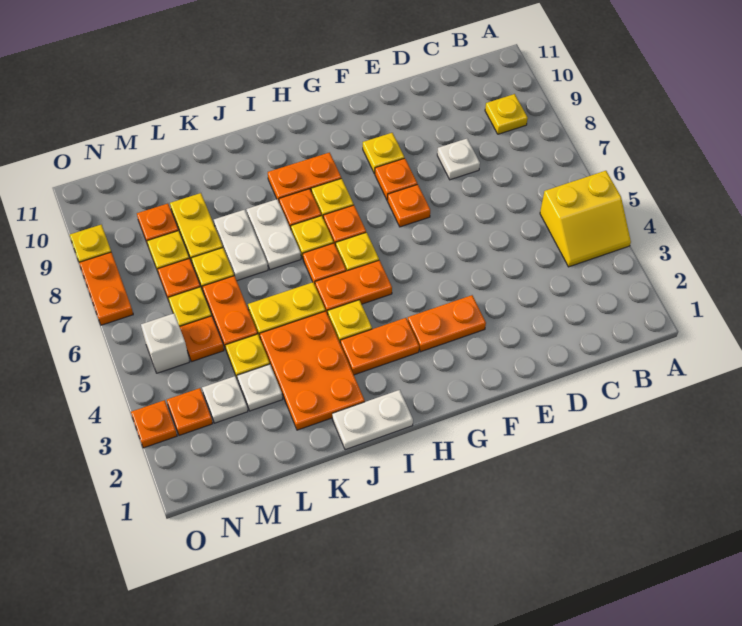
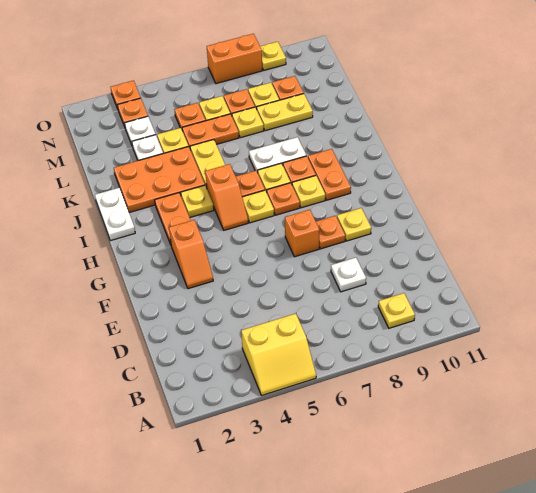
yellow 2x2 slope [540,171,631,267] -> yellow 2x2 slope turned to [241,314,316,395]
orange 1x2 plate [408,295,486,352] -> orange 1x2 slope [169,220,213,289]
orange 1x1 plate [388,184,430,227] -> orange 1x1 brick [285,210,319,257]
orange 1x2 plate [315,260,392,314] -> orange 1x2 slope [205,164,248,230]
white 1x2 plate [214,210,268,281] -> none
white 1x1 brick [141,314,189,373] -> none
orange 1x2 plate [79,252,133,325] -> orange 1x2 brick [207,34,262,84]

